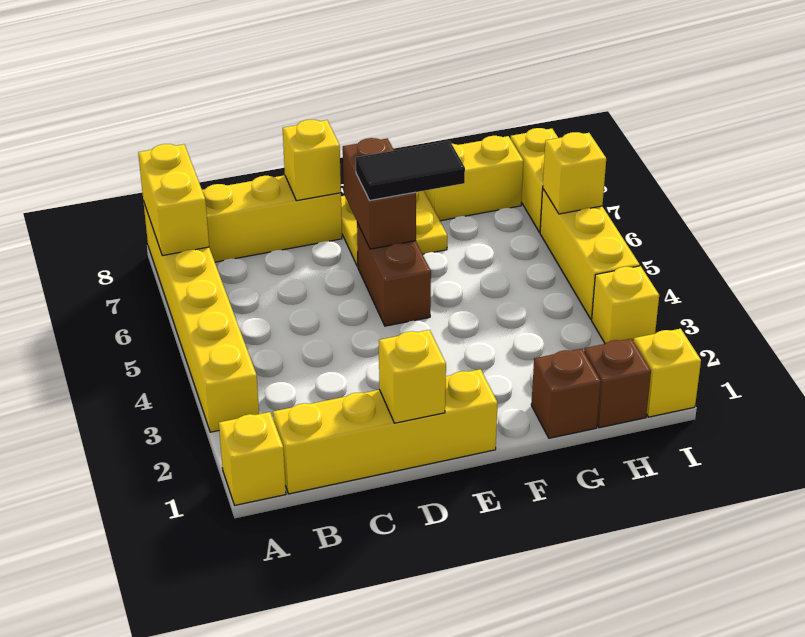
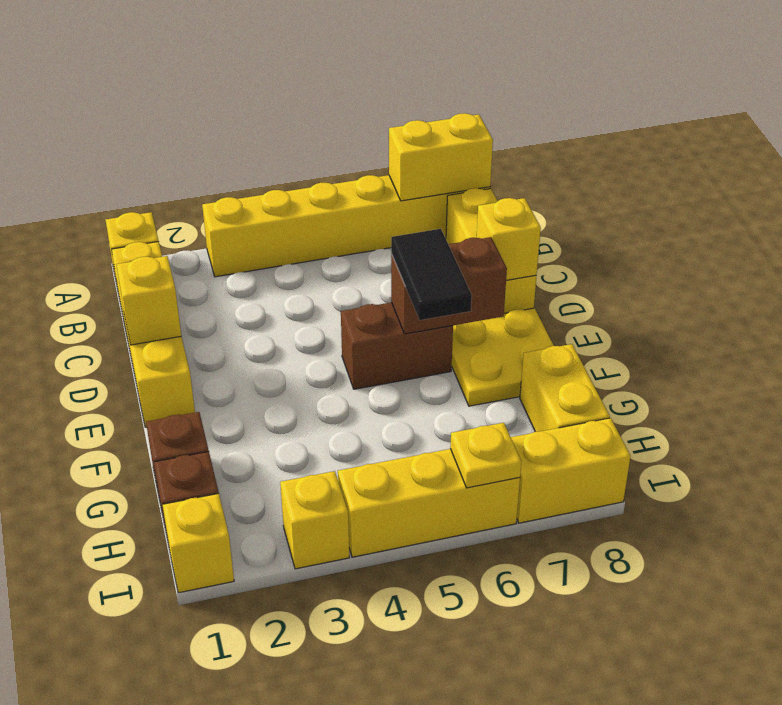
yellow 1x1 brick [543,132,606,214] -> yellow 1x1 plate [450,423,521,488]

